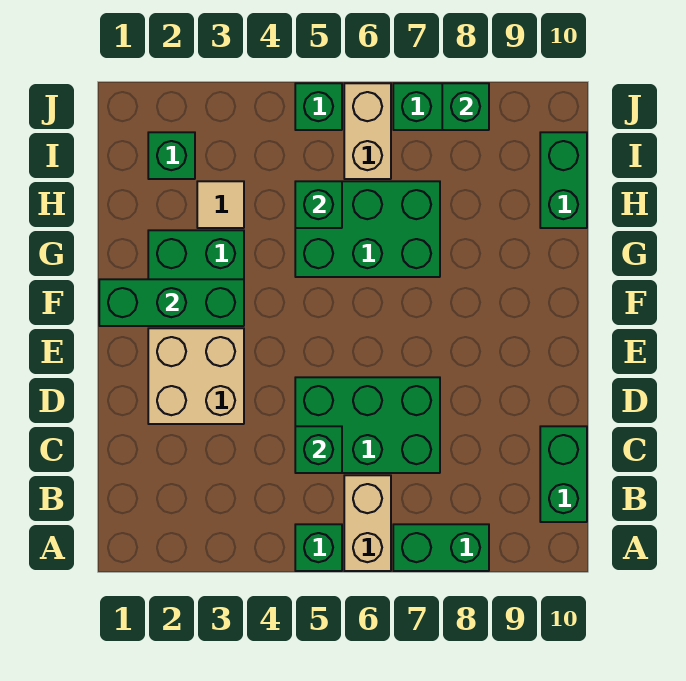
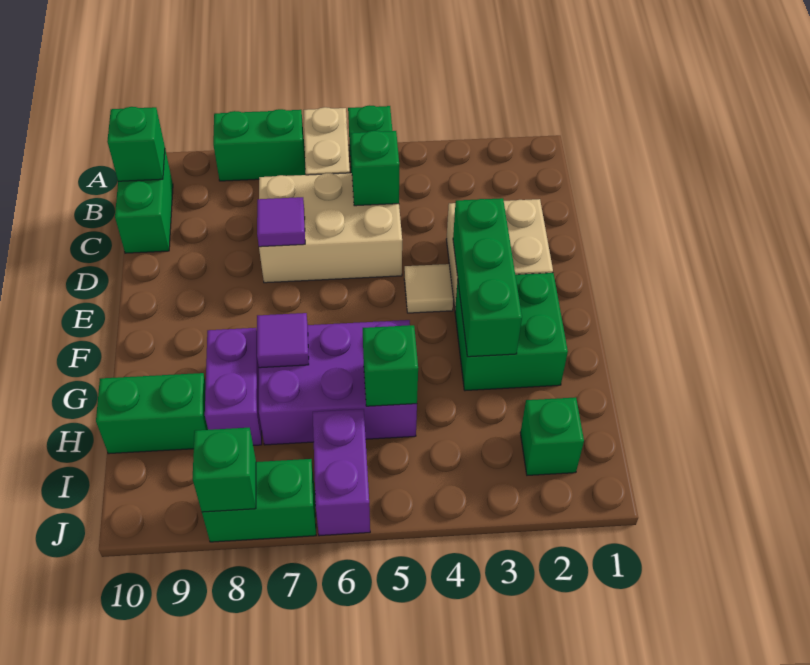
green 2x3 brick [295,377,440,473] -> tan 2x3 brick [259,173,402,283]
none -> purple 1x1 tile [257,197,305,247]
green 1x3 brick [99,279,244,326] -> green 1x3 brick turned to [453,198,522,357]
green 2x3 brick [295,181,440,277] -> purple 2x3 brick [259,320,417,445]
none -> purple 1x1 tile [257,313,309,368]
none -> purple 1x2 brick [205,328,262,445]
tan 1x1 tile [197,181,244,228] -> tan 1x1 tile moved to [404,264,453,313]
green 1x2 brick [540,132,587,228] -> green 1x2 brick turned to [96,373,208,454]
tan 1x2 brick [344,83,391,179] -> purple 1x2 brick [313,409,370,536]
green 1x1 brick [295,83,342,130] -> green 1x1 brick moved to [107,107,165,181]

